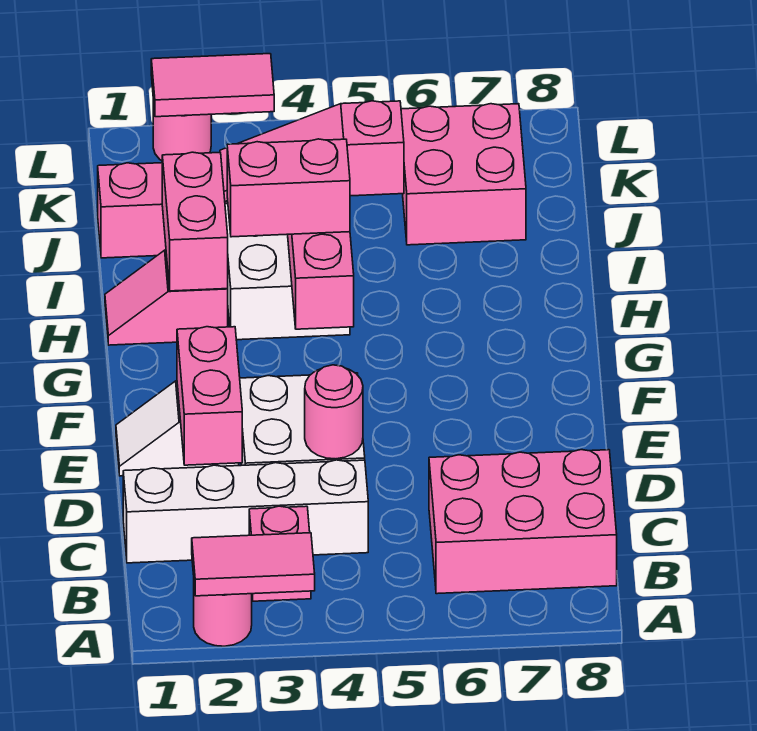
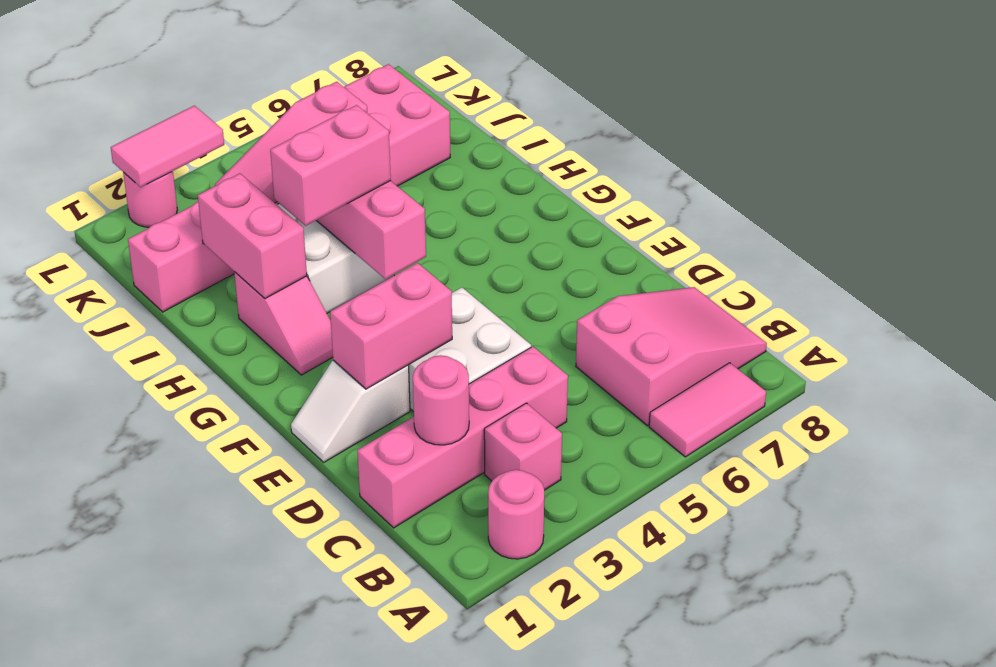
pink 1x2 tile [192,533,315,596] -> pink 1x2 tile moved to [649,363,766,457]
pink 2x3 brick [429,450,617,594] -> pink 2x3 slope [576,287,767,426]
white 1x4 brick [123,460,368,563] -> pink 1x4 brick [357,347,568,528]
pink 1x2 brick [177,327,242,465] -> pink 1x2 brick turned to [330,263,452,389]
pink 1x1 round brick [305,365,363,459] -> pink 1x1 round brick moved to [413,355,469,445]
pink 1x2 slope [105,250,228,345] -> pink 1x2 slope turned to [234,272,333,375]

